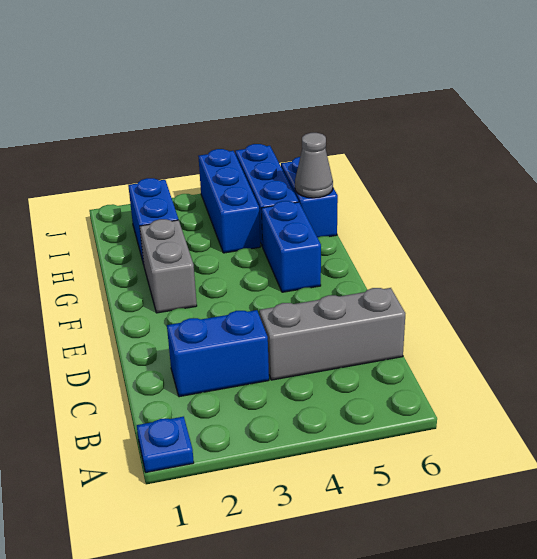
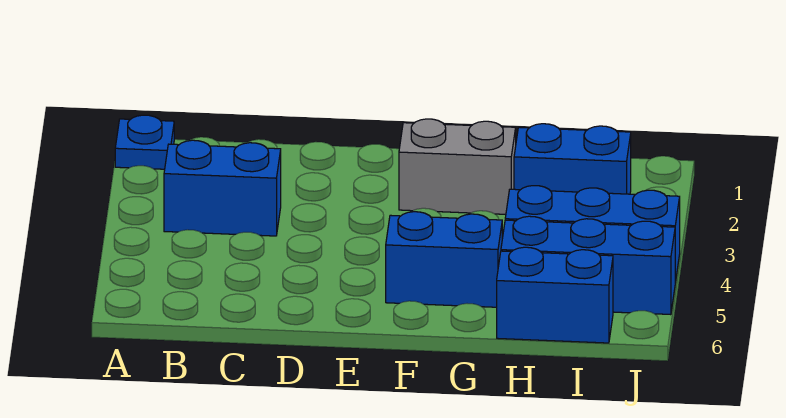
blue 1x2 brick [167,310,269,397] -> blue 1x2 brick turned to [164,140,281,236]
grey 1x3 brick [259,288,405,380] -> none
grey 1x1 cone [295,133,333,198] -> none

